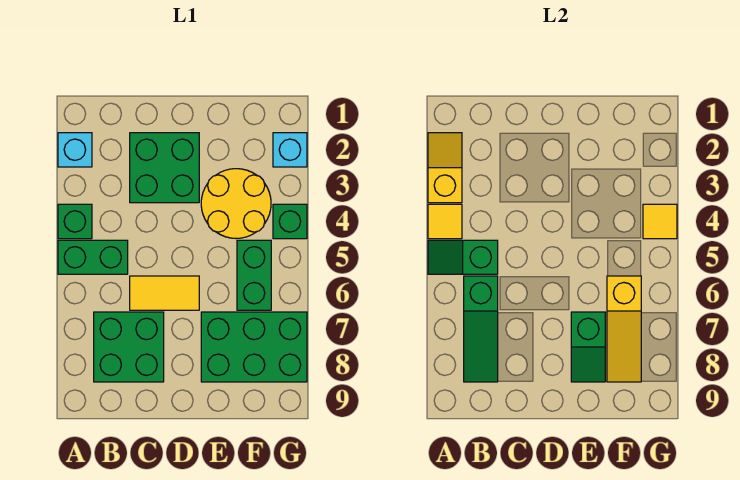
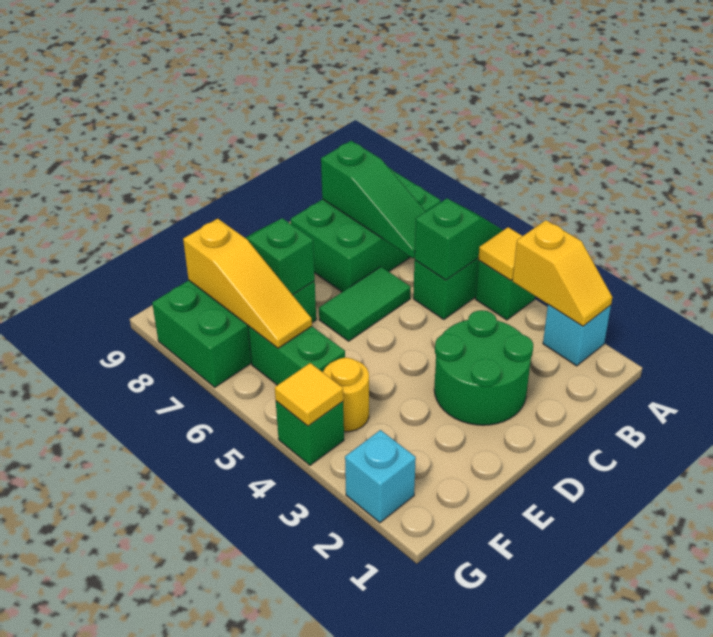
green 1x3 slope [464,276,498,382] -> green 1x3 slope turned to [321,141,426,258]
green 2x2 brick [94,312,164,382] -> green 2x3 brick [291,168,440,292]
green 2x2 brick [130,133,199,203] -> green 2x2 round brick [434,310,533,425]
yellow 1x2 tile [130,276,199,310] -> green 1x2 tile [319,267,411,341]
yellow 2x2 round brick [201,169,271,239] -> yellow 1x1 round brick [323,358,369,432]
yellow 1x3 slope [607,276,641,382] -> yellow 1x3 slope turned to [183,219,312,348]

